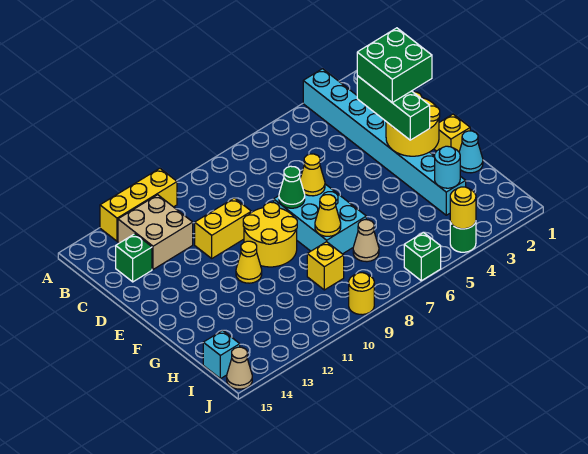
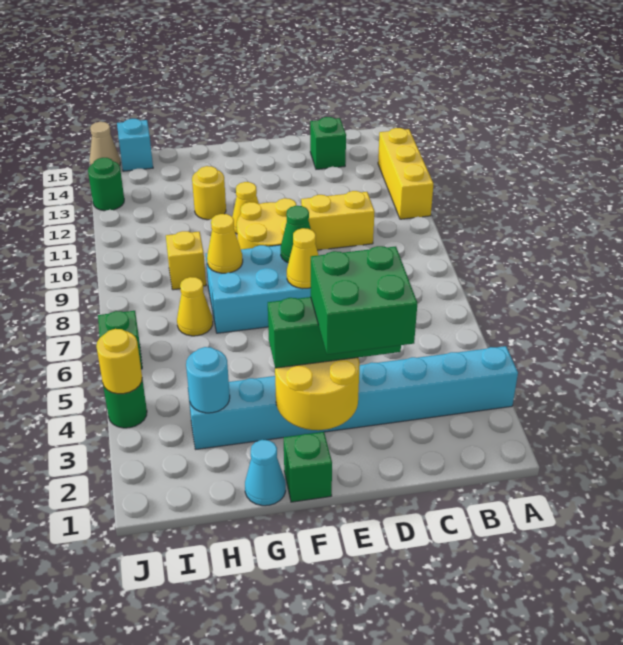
tan 2x2 brick [118,195,193,269] -> none
yellow 1x2 brick [195,198,251,258] -> yellow 1x2 brick turned to [301,191,375,250]
yellow 1x1 brick [434,114,470,152] -> green 1x1 brick [284,432,332,502]
tan 1x1 cone [353,220,379,262] -> yellow 1x1 cone [177,277,213,336]
yellow 1x1 round brick [349,273,374,315] -> yellow 1x1 round brick moved to [192,166,226,220]
none -> green 1x1 round brick [88,158,124,211]

